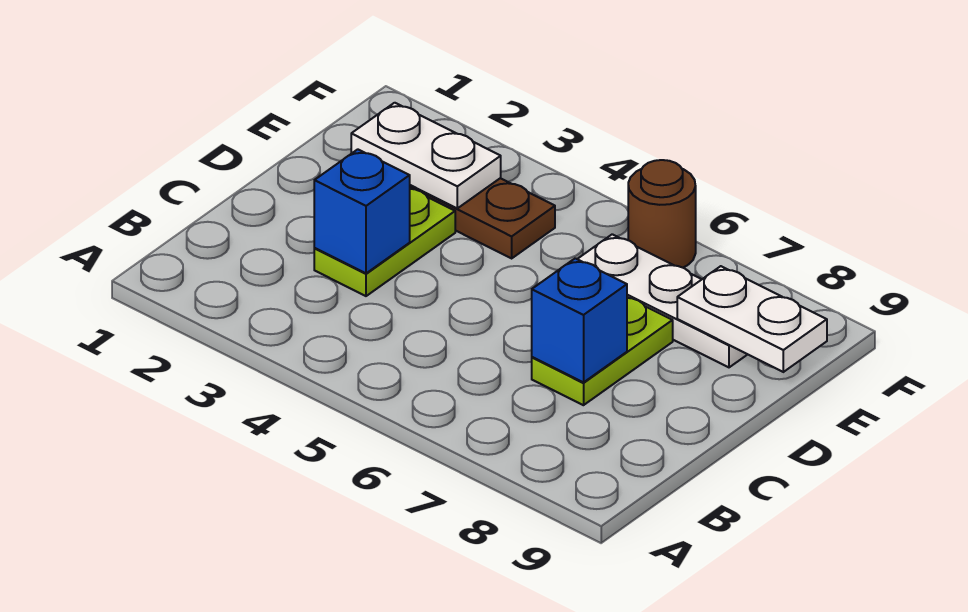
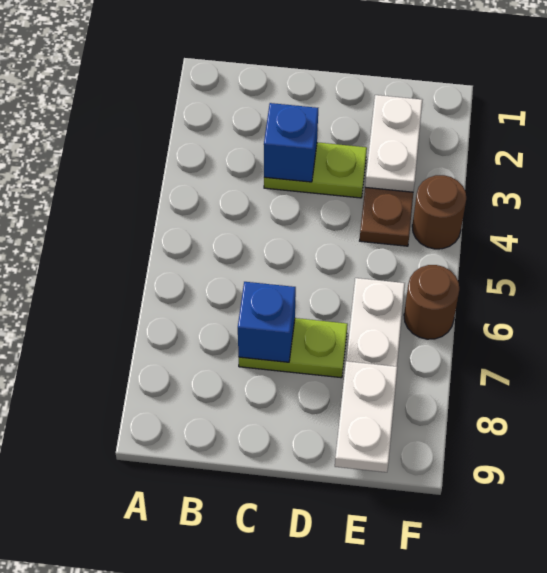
none -> brown 1x1 round brick [412,175,466,249]

